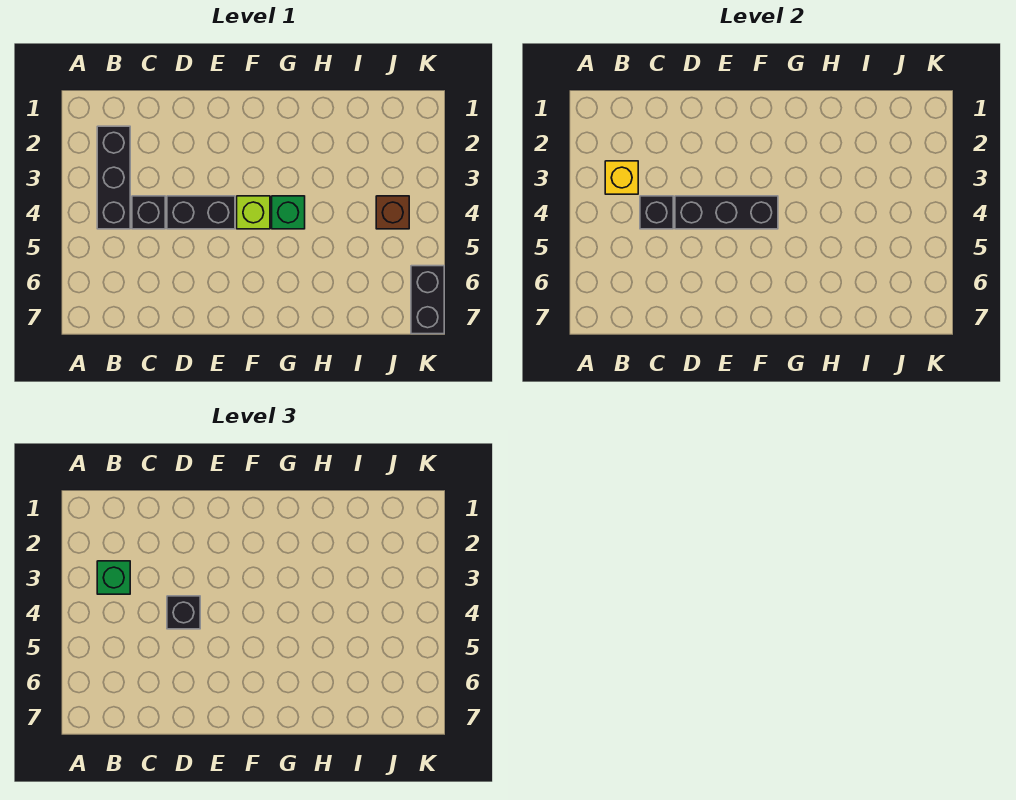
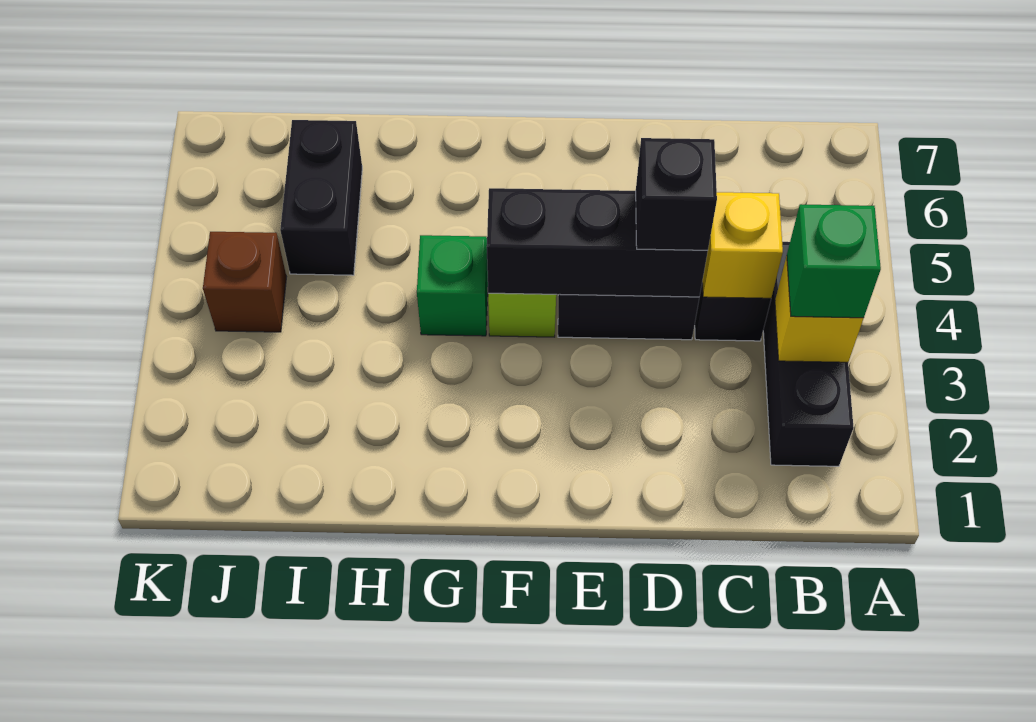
black 1x1 brick [640,196,673,229] -> yellow 1x1 brick [702,192,783,298]
black 1x2 brick [411,266,444,334] -> black 1x2 brick moved to [280,120,362,275]

